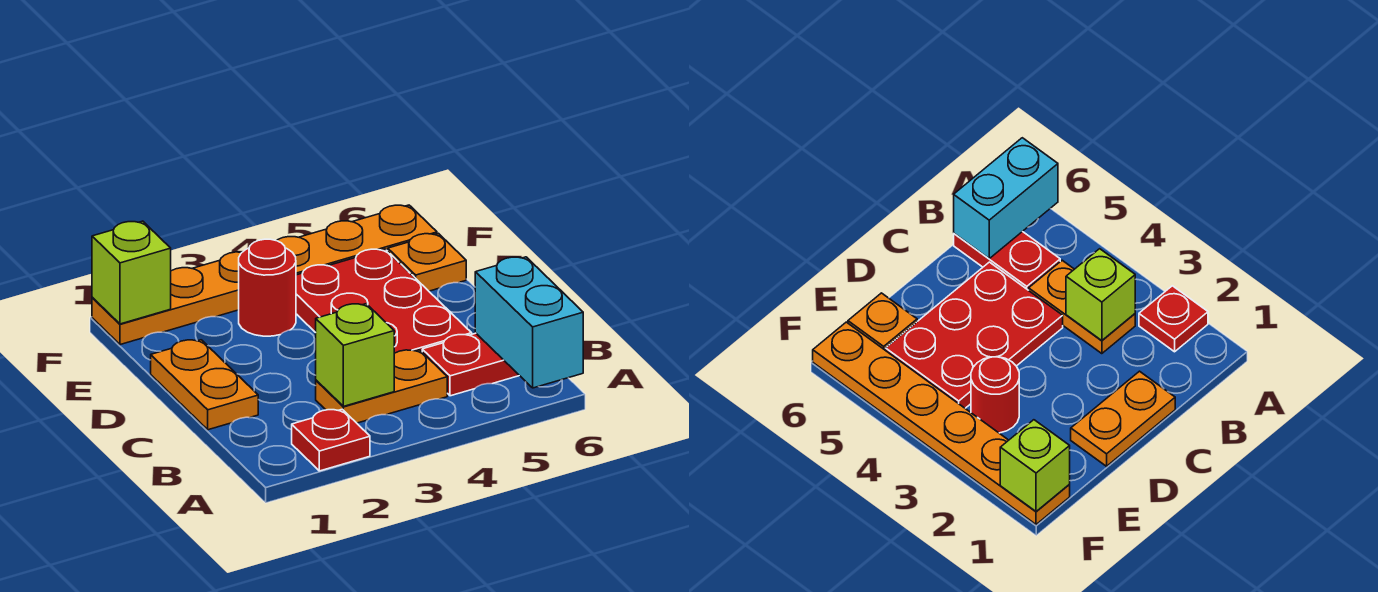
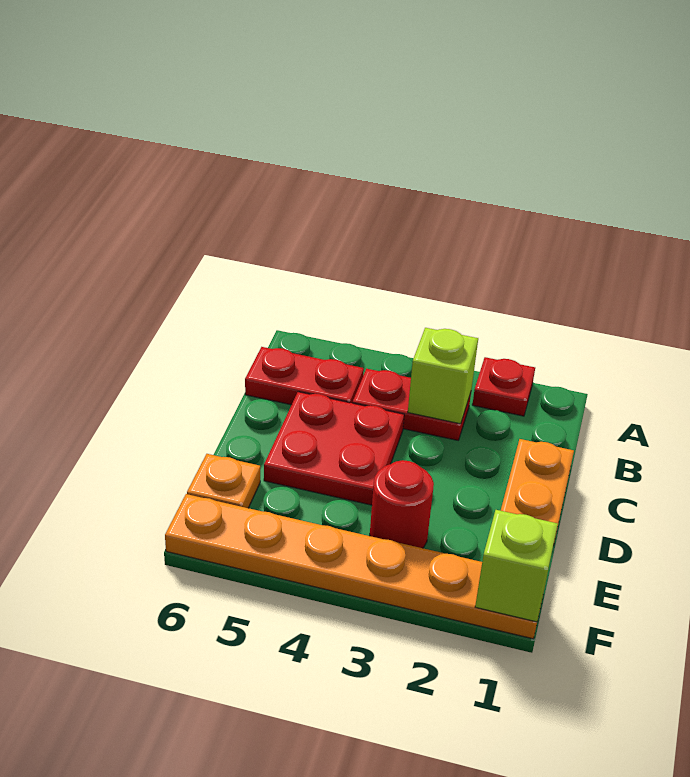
cyan 1x2 brick [475,257,583,388] -> none
orange 1x2 plate [316,350,447,423] -> red 1x2 plate [353,369,471,440]
red 2x3 plate [296,249,472,353] -> red 2x2 plate [264,392,404,505]

